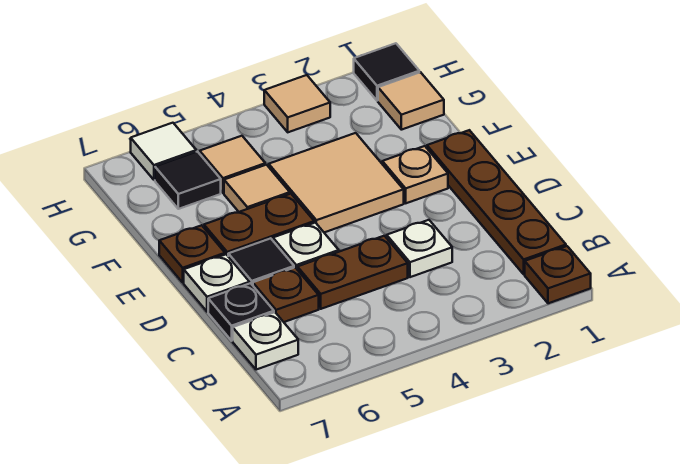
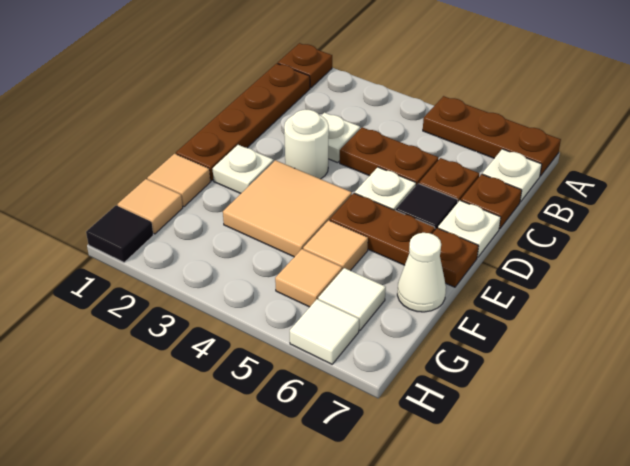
none -> brown 1x3 plate [423,96,561,176]
black 1x1 plate [208,283,274,341] -> brown 1x1 plate [461,174,522,229]
none -> white 1x1 round brick [284,110,329,179]
tan 1x1 plate [382,146,448,203] -> white 1x1 plate [213,145,274,193]
none -> white 1x1 cone [397,233,446,312]
black 1x1 tile [155,152,221,209] -> white 1x1 tile [318,268,386,331]
tan 1x1 tile [264,75,330,132] -> tan 1x1 tile moved to [147,154,210,207]

